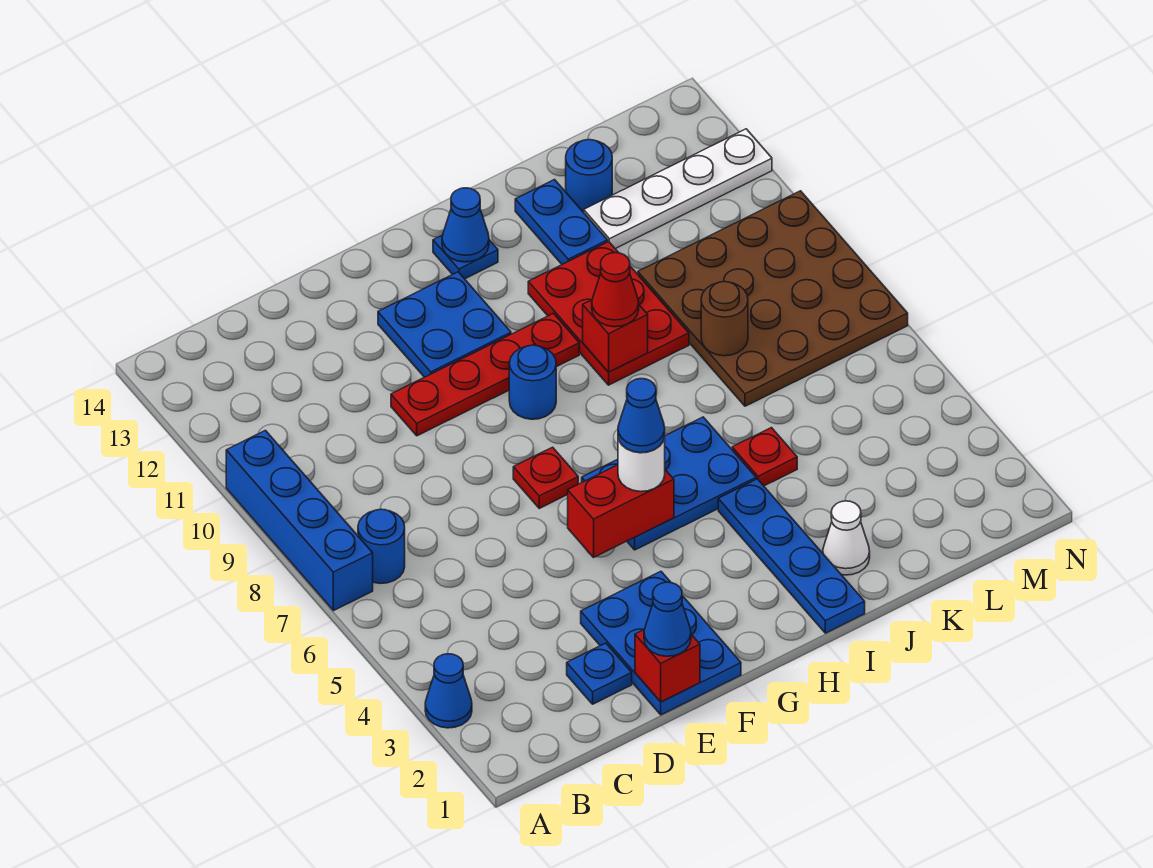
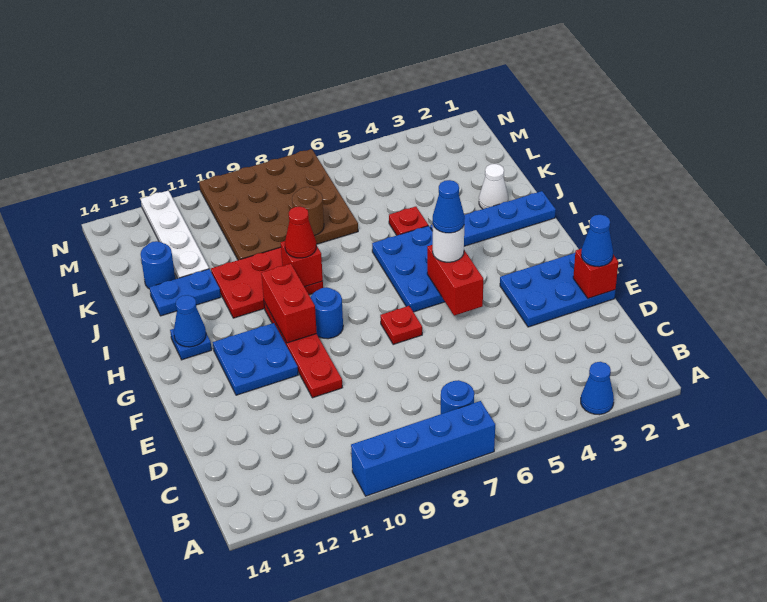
blue 1x1 plate [567,643,632,704] -> none
none -> red 1x2 brick [261,264,317,343]

